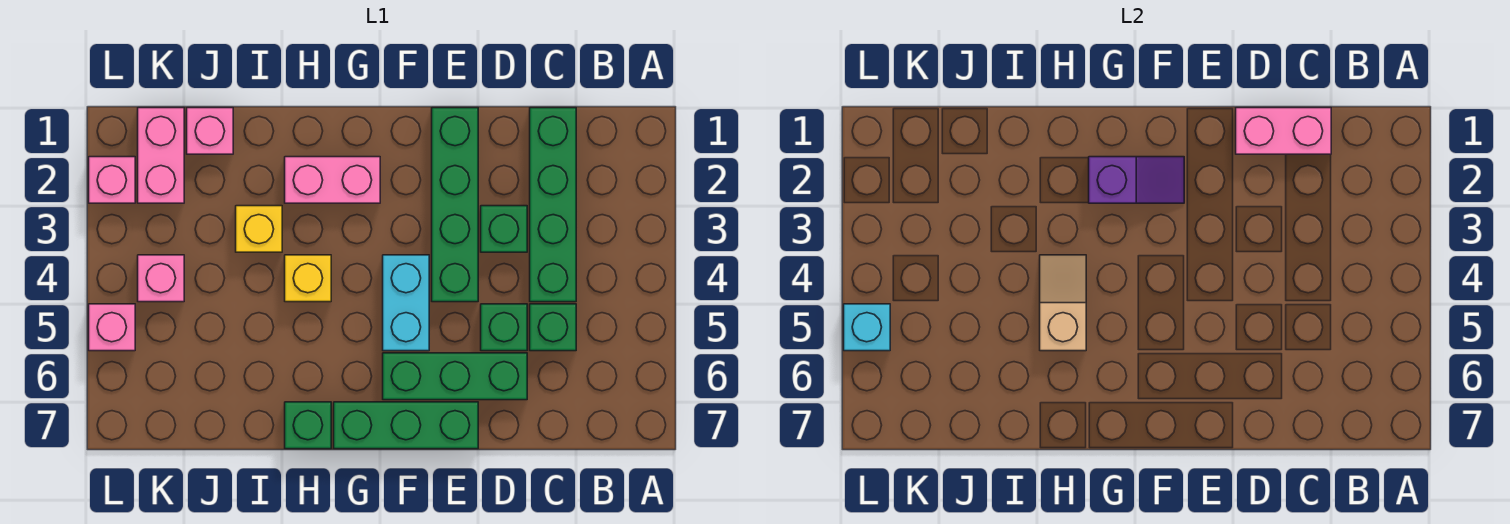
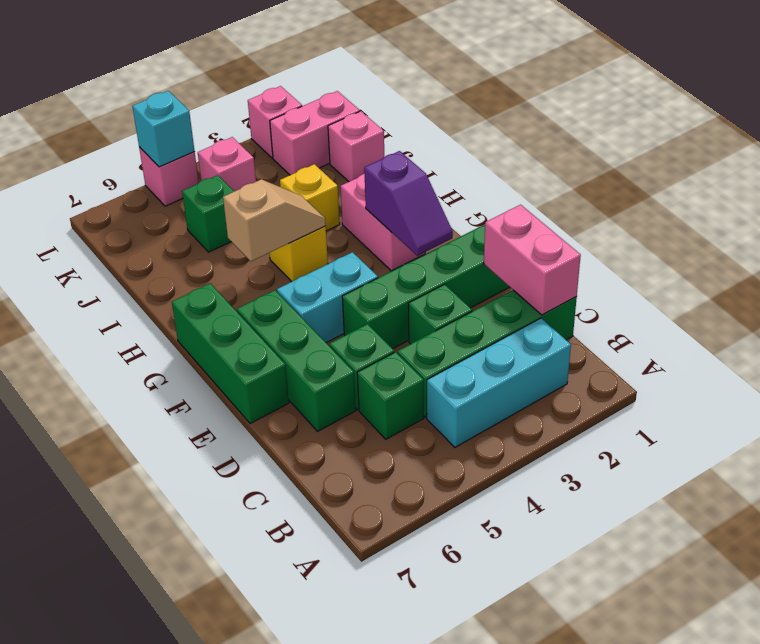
none -> cyan 1x3 brick [427,318,571,447]
green 1x1 brick [285,402,331,449] -> green 1x1 brick moved to [182,175,234,252]

